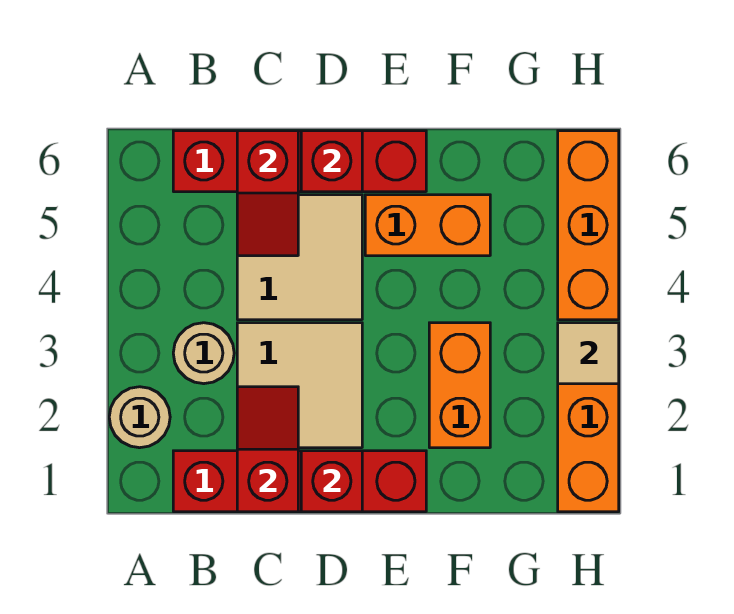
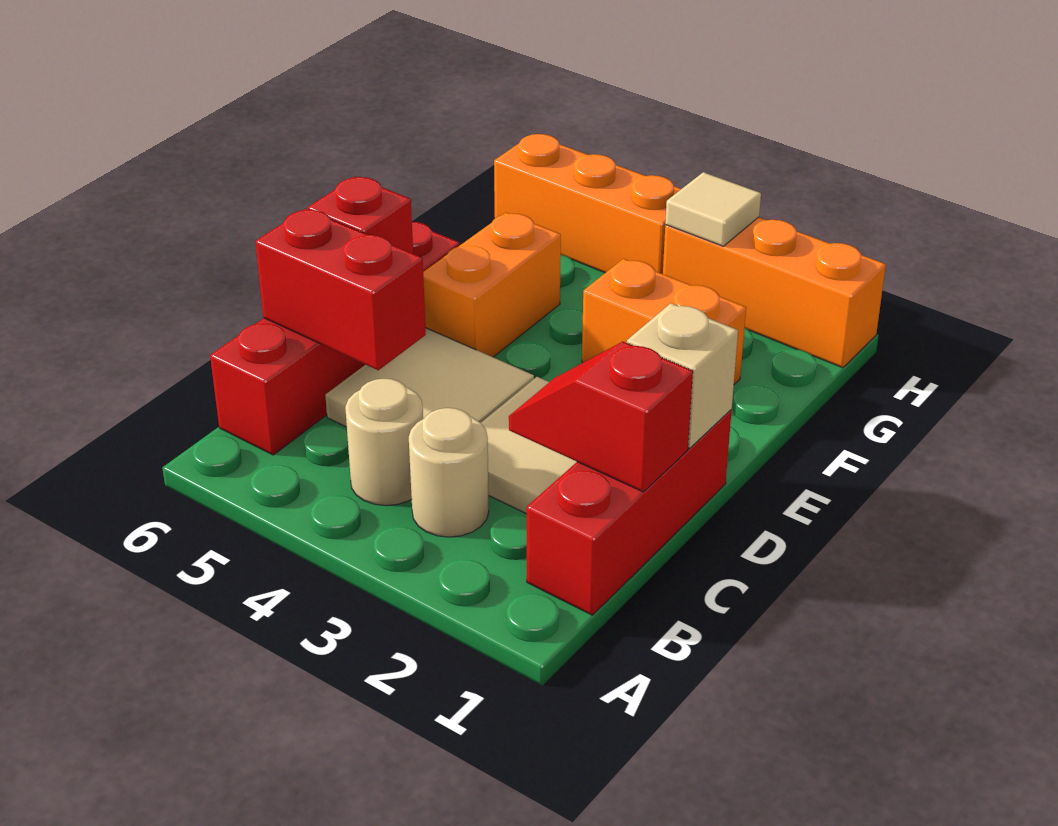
tan 1x1 round brick [109,387,170,448] -> tan 1x1 round brick moved to [345,379,423,506]
red 1x4 brick [173,451,426,512] -> red 1x3 brick [527,410,732,615]
red 1x2 slope [237,131,298,256] -> red 1x2 brick [255,209,426,370]
red 1x1 brick [301,451,362,512] -> tan 1x1 brick [627,303,738,448]

